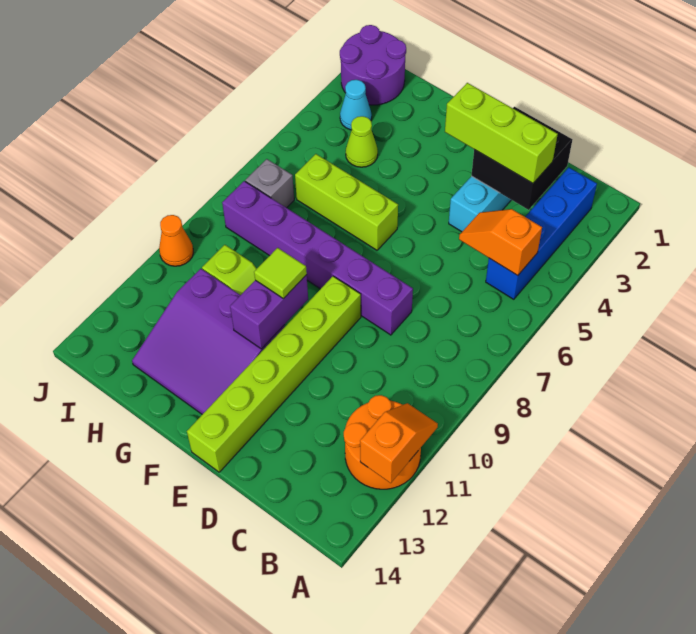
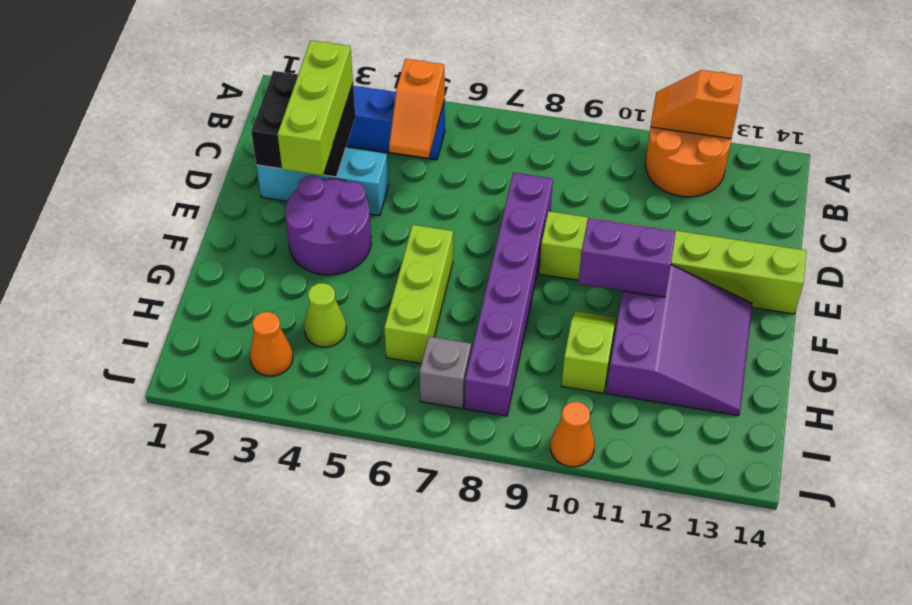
lime 1x1 tile [254,248,307,299] -> none
purple 2x2 round brick [340,25,406,105] -> purple 2x2 round brick moved to [285,176,371,275]
cyan 1x1 cone [340,80,372,130] -> orange 1x1 cone [250,312,293,376]

